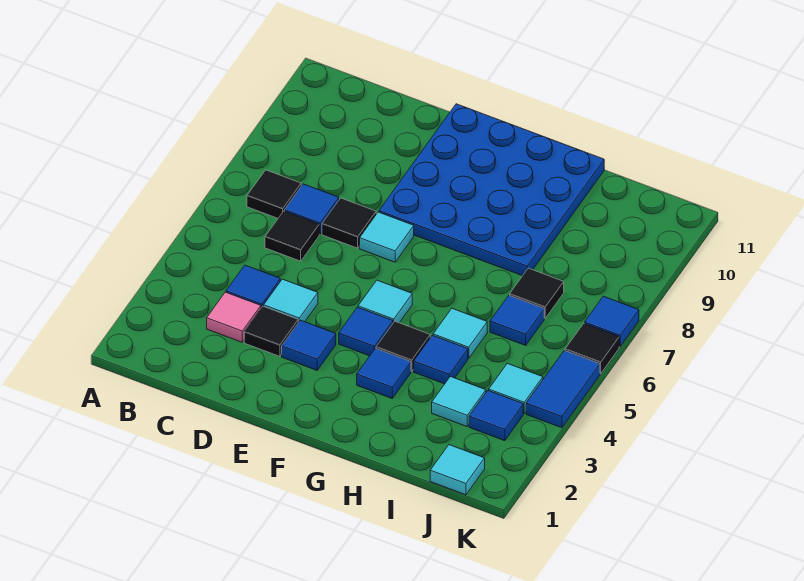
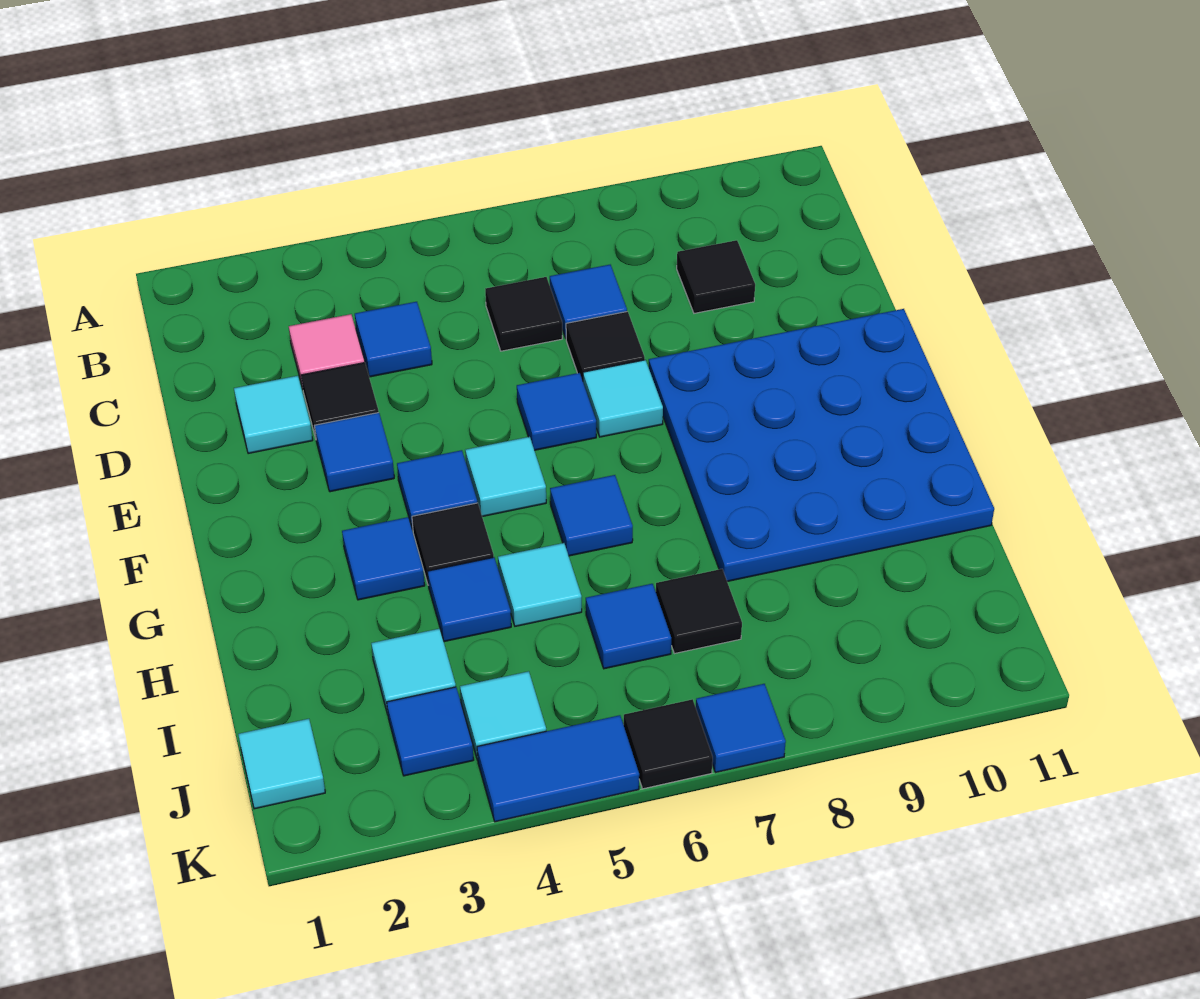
black 1x1 tile [247,170,301,218] -> black 1x1 tile moved to [677,240,755,313]
cyan 1x1 tile [264,279,318,322] -> cyan 1x1 tile moved to [234,376,313,454]
none -> blue 1x1 tile [517,373,596,450]
none -> blue 1x1 tile [550,475,633,556]

